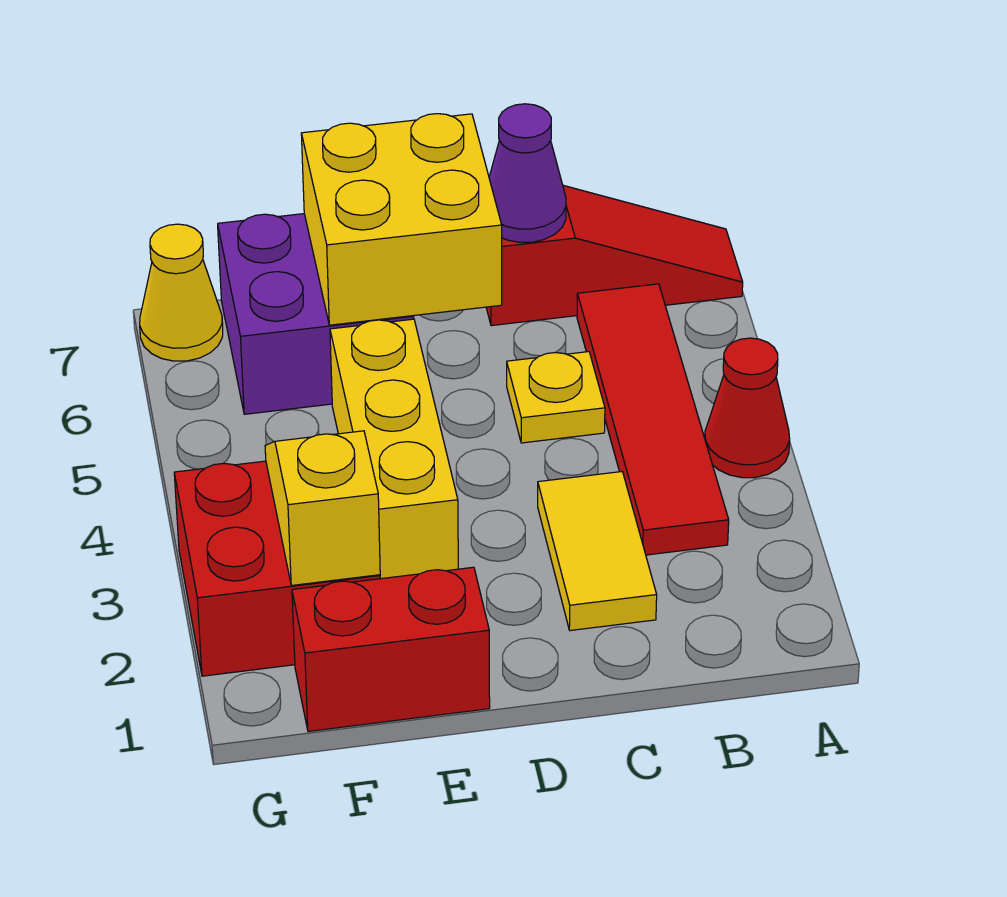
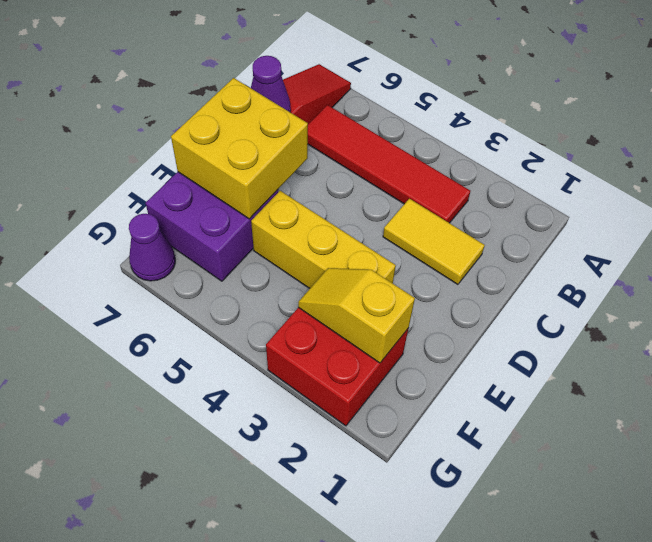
red 1x1 cone [705,338,790,478] -> none
yellow 1x1 plate [507,352,605,443] -> none
red 1x2 brick [292,567,490,731] -> none
yellow 1x1 cone [140,224,223,361] -> purple 1x1 cone [129,214,175,281]

